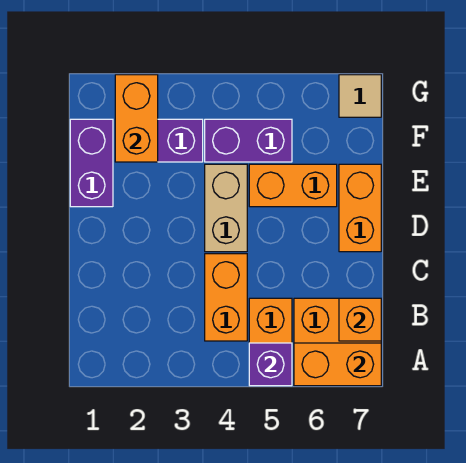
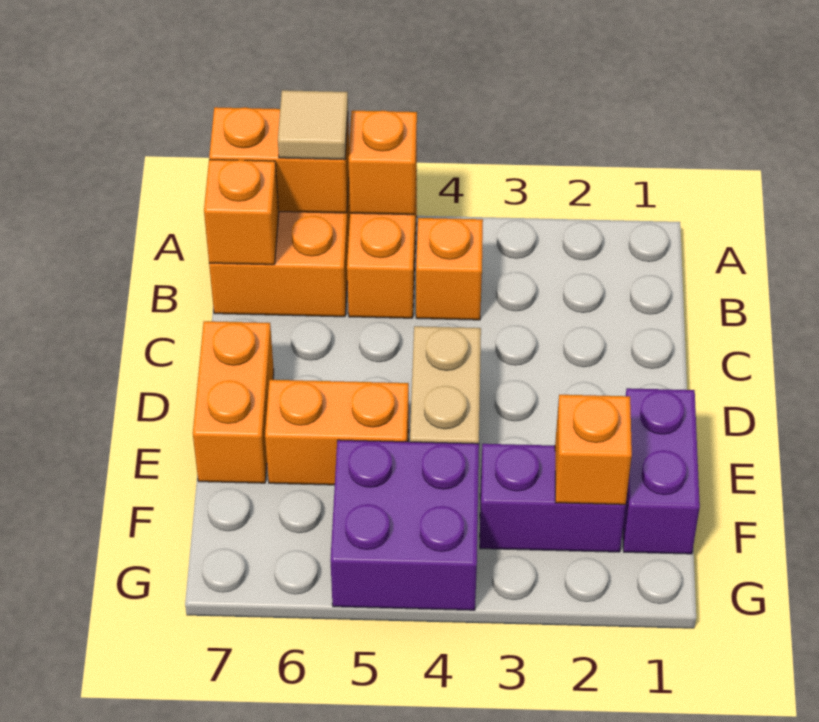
purple 1x1 brick [249,343,292,386] -> orange 1x1 brick [349,111,417,215]
orange 1x2 brick [205,254,247,341] -> orange 1x1 brick [416,218,483,320]
orange 1x2 brick [115,75,158,162] -> orange 1x1 brick [555,395,632,505]
purple 1x2 brick [205,119,292,162] -> purple 2x2 brick [330,440,479,610]
tan 1x1 tile [339,75,381,117] -> tan 1x1 tile moved to [278,90,348,160]

